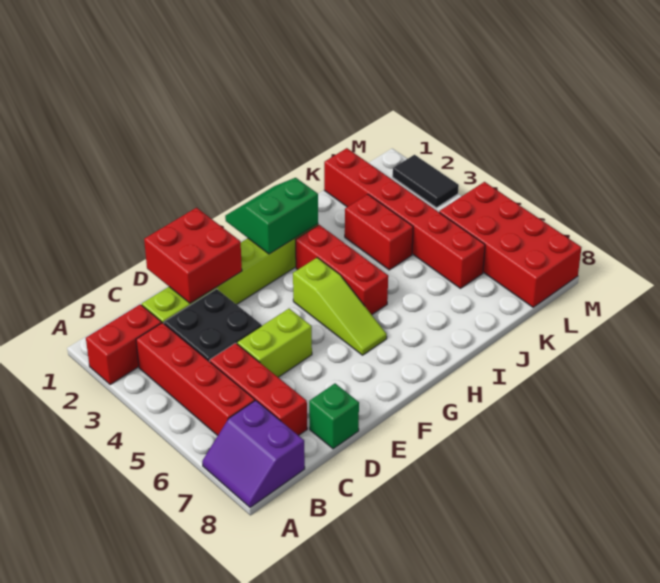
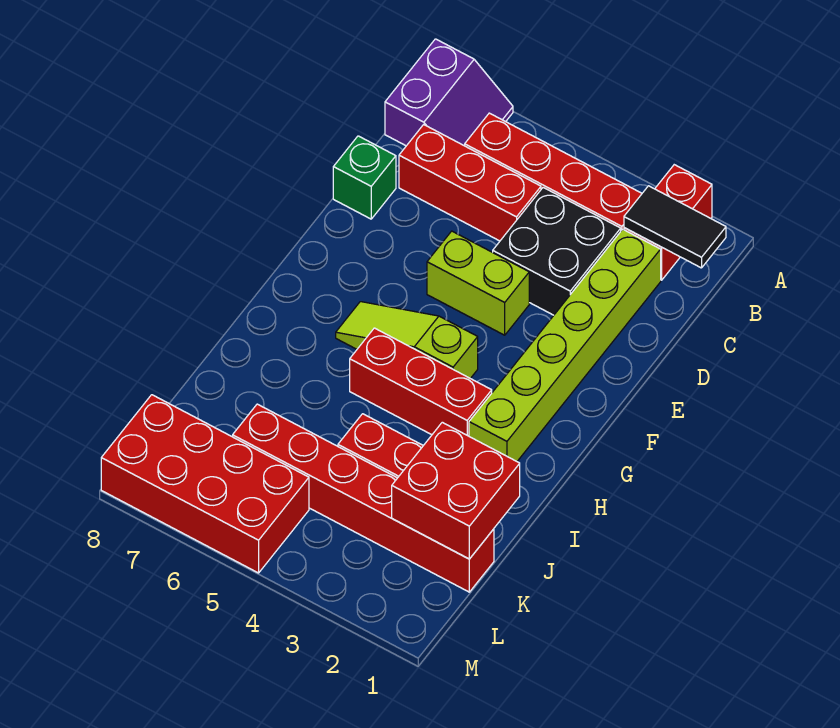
purple 2x2 slope [202,400,305,507] -> purple 2x2 slope turned to [385,39,513,146]
red 2x2 brick [144,208,242,303] -> red 2x2 brick moved to [392,422,520,559]
lime 1x2 brick [237,309,312,377] -> lime 1x2 brick turned to [427,231,529,335]
green 2x2 slope [225,178,318,254] -> none
black 1x2 tile [393,155,459,208] -> black 1x2 tile moved to [624,186,726,268]

